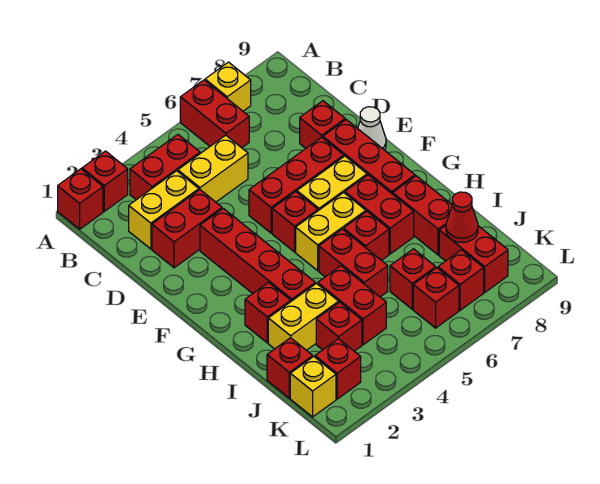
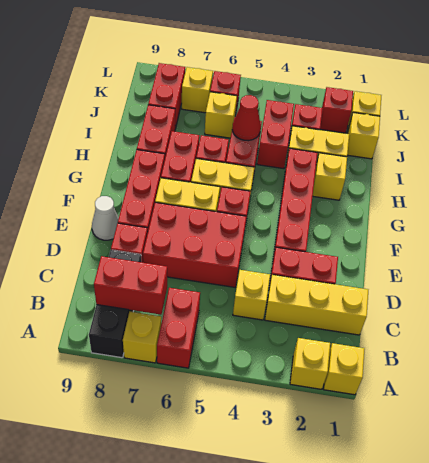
red 1x1 brick [58,169,103,229] -> yellow 1x1 brick [324,343,364,395]
red 1x1 brick [82,151,128,211] -> yellow 1x1 brick [290,338,330,389]
none -> black 1x3 brick [89,250,141,358]
red 1x2 brick [130,135,200,200] -> red 1x2 brick moved to [94,256,167,315]
yellow 1x2 brick [129,171,199,249] -> yellow 1x3 brick [265,275,368,335]
yellow 1x2 brick [178,135,248,202] -> yellow 1x1 brick [233,270,270,320]
red 1x3 brick [249,137,344,233] -> red 2x3 brick [143,203,246,287]
red 1x1 brick [245,283,291,343] -> yellow 1x1 brick [313,153,347,200]
red 1x1 brick [267,338,313,398] -> yellow 1x1 brick [347,112,380,159]
red 1x1 brick [390,249,436,309] -> yellow 1x1 brick [205,92,237,138]
red 1x1 cone [446,192,478,243] -> red 1x1 cone moved to [232,95,261,141]
red 1x1 brick [438,250,484,310] -> yellow 1x1 brick [182,67,213,113]

